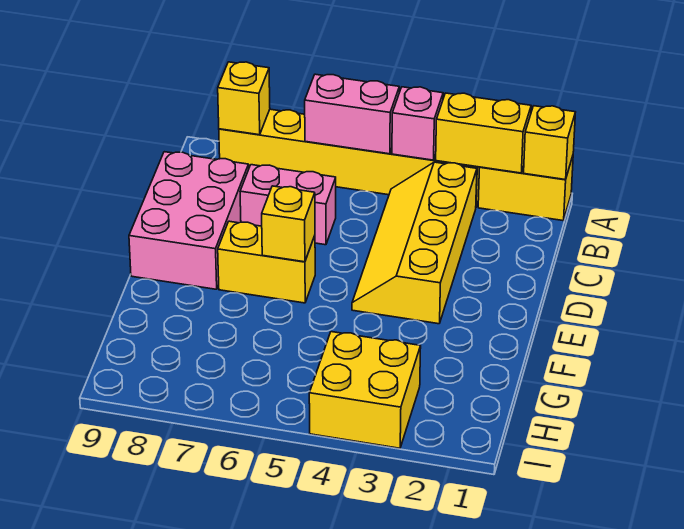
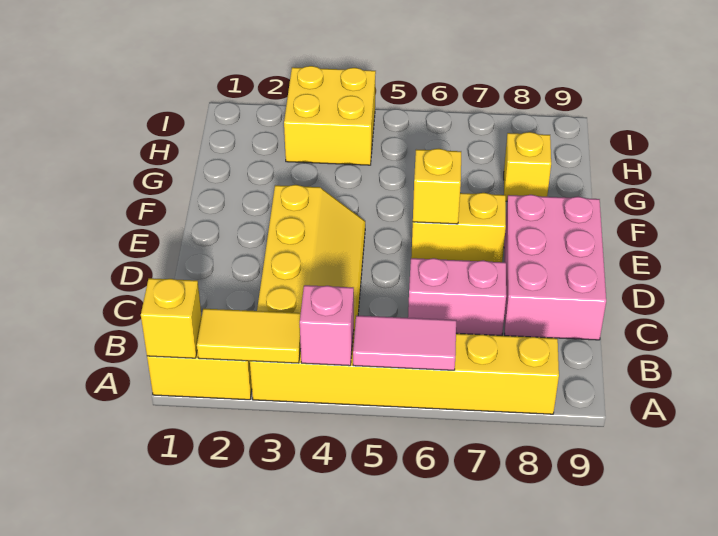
yellow 1x2 brick [436,93,531,173] -> yellow 1x2 tile [197,309,301,363]
pink 1x2 brick [305,74,399,154] -> pink 1x2 tile [353,316,456,370]
yellow 1x1 brick [218,62,270,135] -> yellow 1x1 brick moved to [504,132,551,201]

